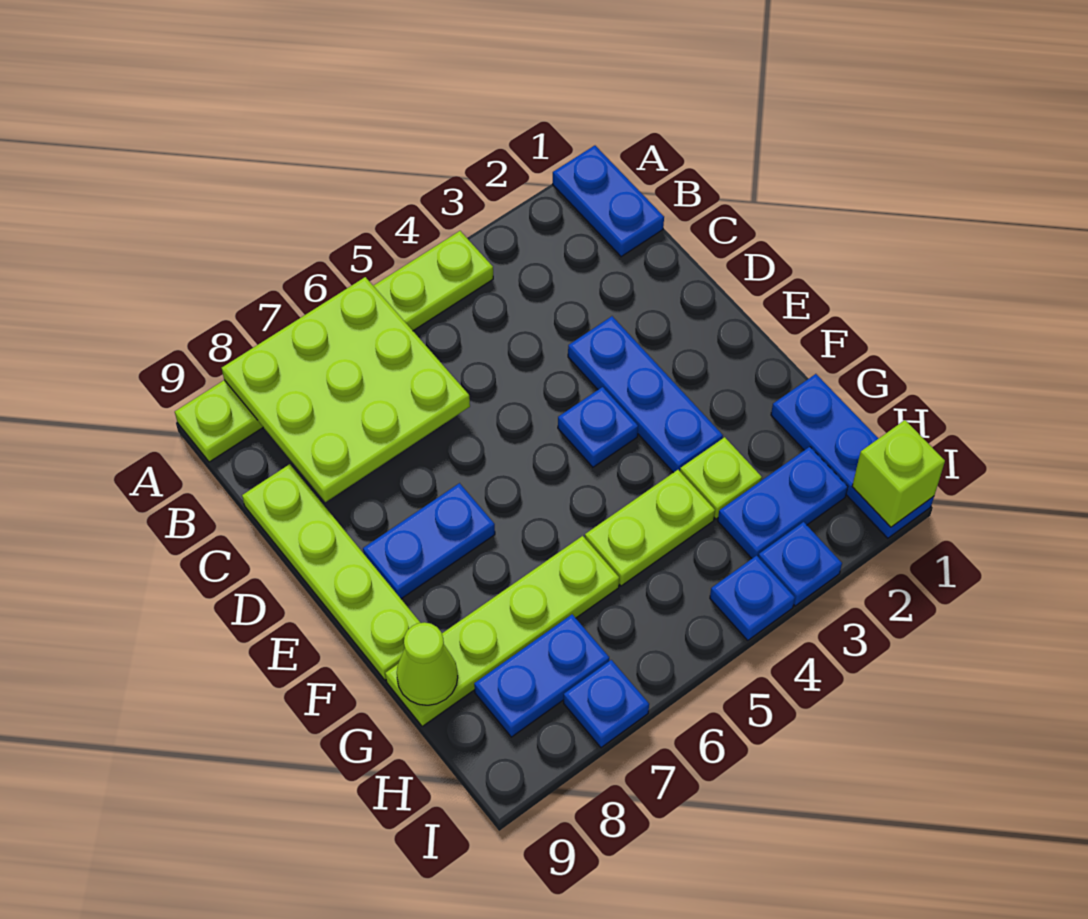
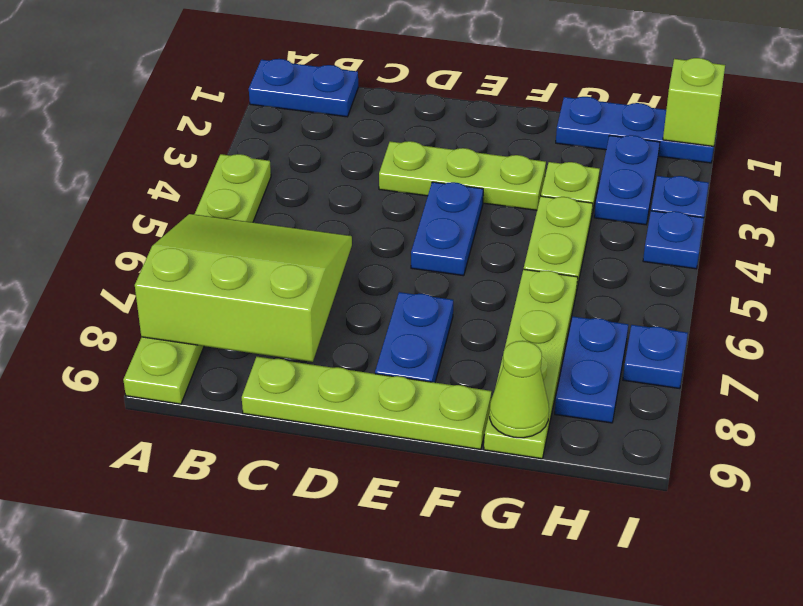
lime 3x3 plate [222,277,470,502] -> lime 3x3 slope [135,214,352,362]
blue 1x3 plate [568,316,723,473] -> lime 1x3 plate [379,141,546,210]
blue 1x1 plate [558,387,638,467] -> blue 1x2 plate [411,182,483,276]

